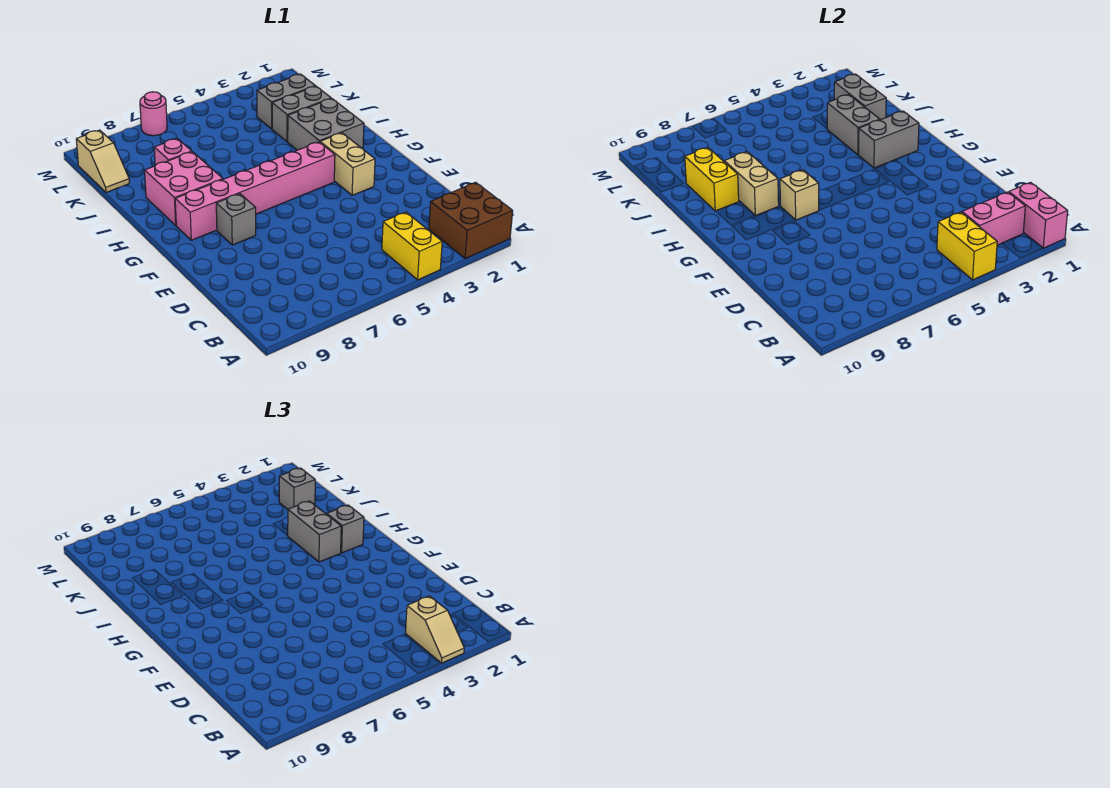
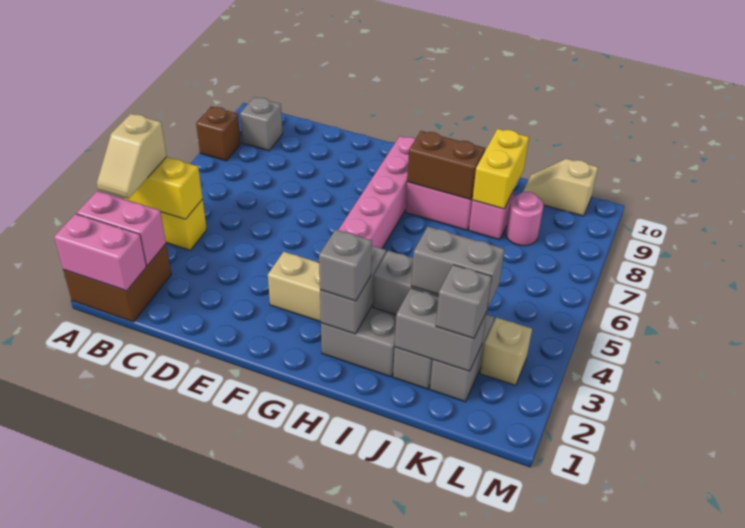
tan 1x2 slope [406,596,464,663] -> tan 1x2 slope turned to [97,114,167,199]
none -> brown 1x1 brick [196,106,241,161]
pink 1x2 brick [962,192,1025,245] -> pink 1x2 brick turned to [77,191,166,266]
grey 1x1 brick [216,194,256,245] -> grey 1x1 brick moved to [240,97,283,151]
tan 1x1 brick [780,170,819,220] -> tan 1x1 brick moved to [480,317,532,385]
grey 1x2 brick [288,501,341,562] -> grey 1x2 brick moved to [411,227,505,309]
tan 1x2 brick [724,152,779,216] -> brown 1x2 brick [407,131,485,200]
yellow 1x2 brick [685,148,739,211] -> yellow 1x2 brick turned to [472,129,529,209]
pink 1x1 round brick [140,92,167,136] -> pink 1x1 round brick moved to [506,192,544,246]

